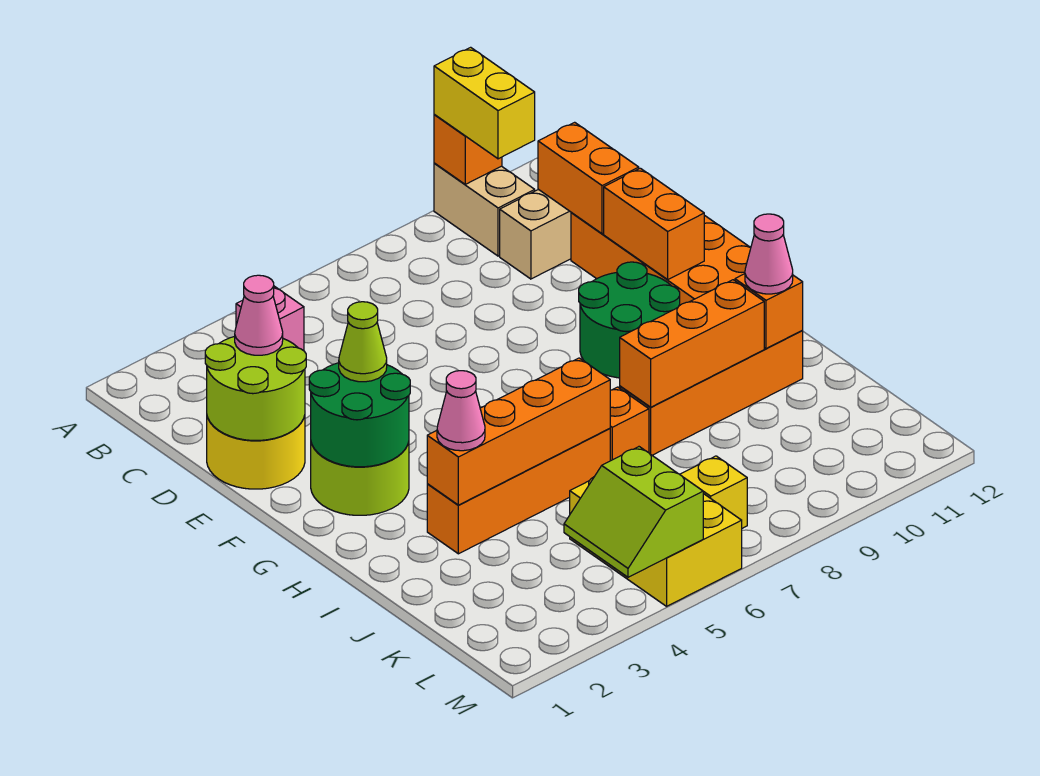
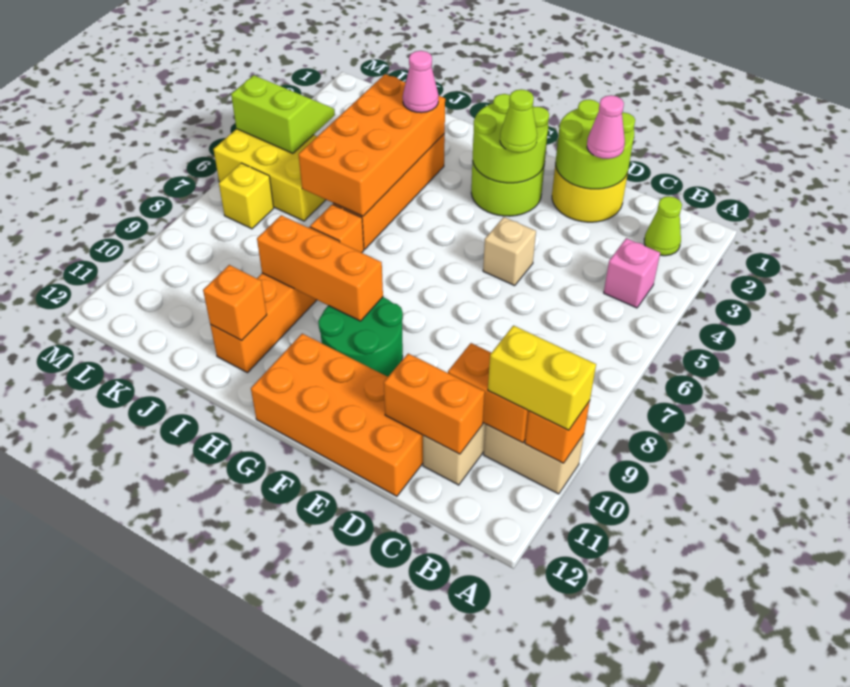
none -> lime 1x1 cone [644,196,682,256]
none -> tan 1x1 brick [483,217,536,286]
orange 1x2 brick [604,168,704,279] -> orange 1x2 brick moved to [448,343,529,443]
green 2x2 round brick [309,363,410,467] -> lime 2x2 round brick [473,94,549,183]
orange 1x4 brick [427,358,610,505] -> orange 2x4 brick [298,74,445,216]
orange 1x3 brick [620,280,764,407] -> orange 1x3 brick turned to [257,215,383,321]
pink 1x1 cone [745,214,793,294] -> none

